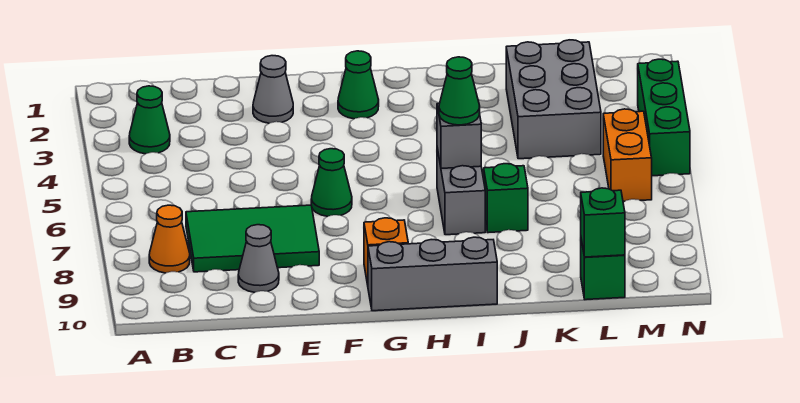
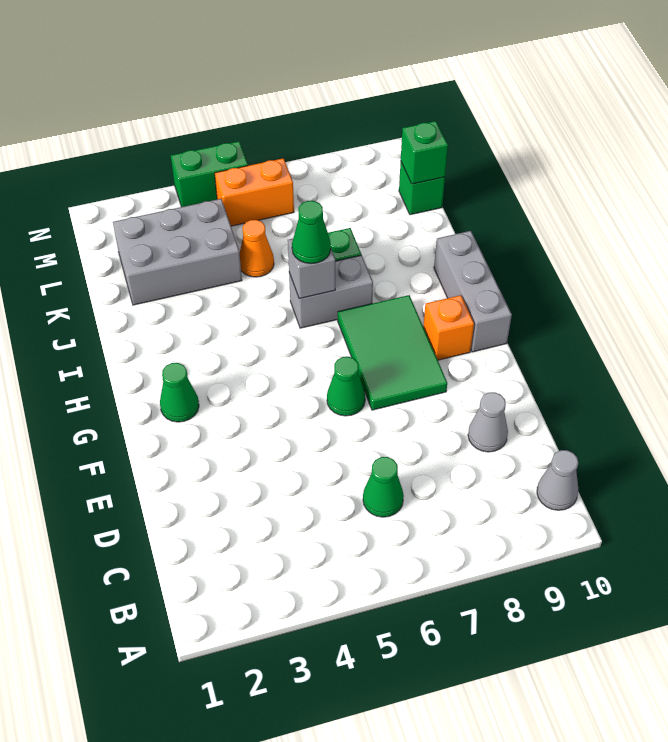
green 1x1 cone [129,86,170,154] -> green 1x1 cone moved to [363,457,404,517]
orange 1x1 cone [149,205,190,273] -> orange 1x1 cone moved to [240,220,274,277]
green 2x3 tile [186,205,319,272] -> green 2x3 tile moved to [338,295,447,410]
grey 1x1 cone [253,56,293,123] -> grey 1x1 cone moved to [537,450,578,510]
green 1x3 brick [638,59,690,176] -> green 1x2 brick [171,141,248,207]

